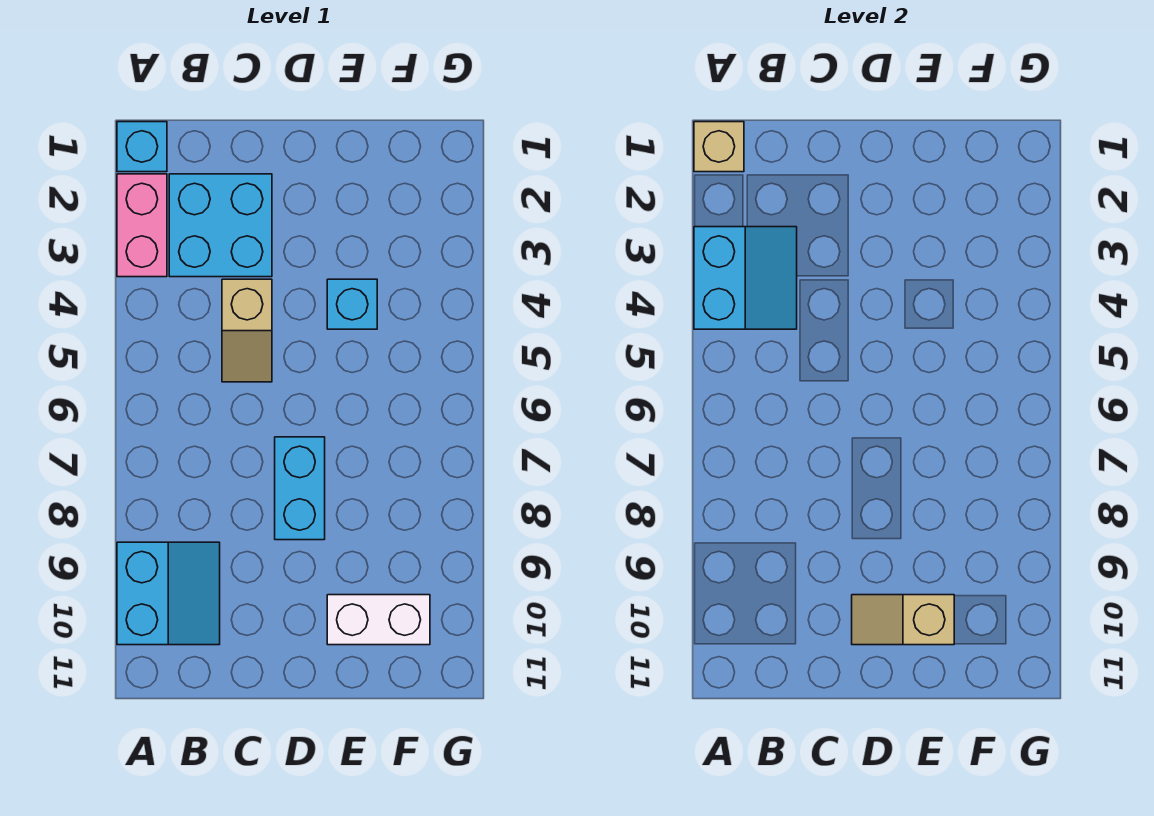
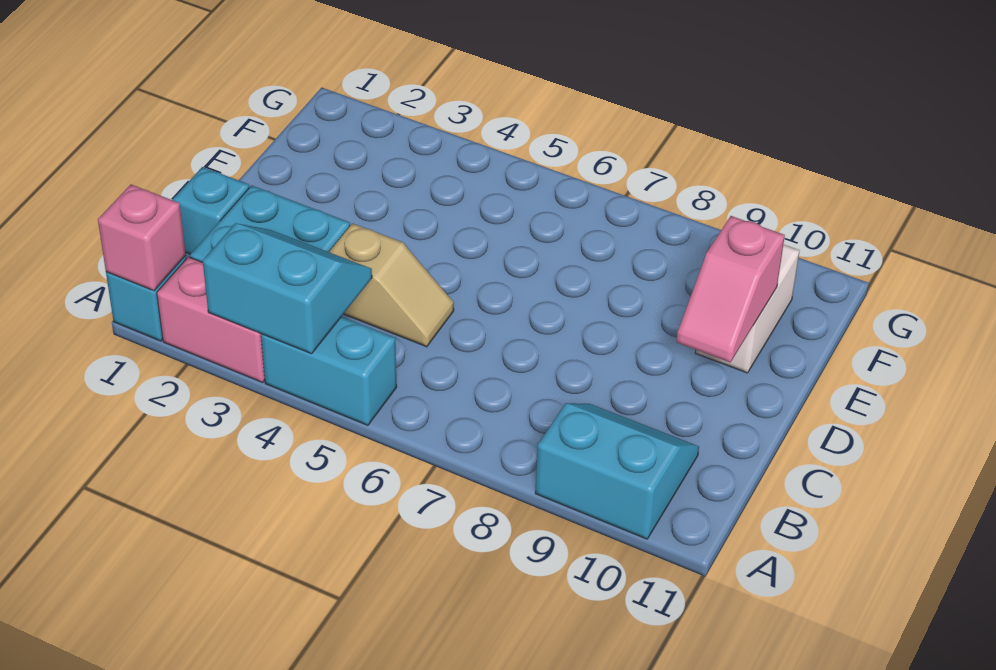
tan 1x1 brick [694,122,744,172] -> pink 1x1 brick [98,185,186,291]
cyan 1x2 brick [275,437,325,540] -> cyan 1x2 brick moved to [261,317,397,425]
tan 1x2 slope [852,595,954,645] -> pink 1x2 slope [676,216,785,362]
cyan 1x1 brick [327,279,377,329] -> cyan 1x1 brick moved to [172,167,249,254]

